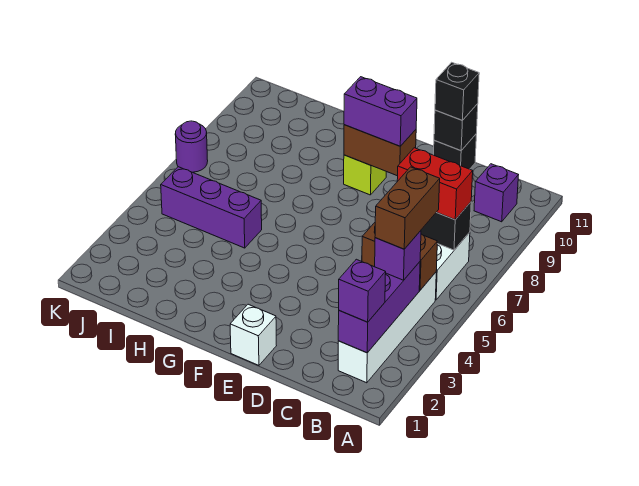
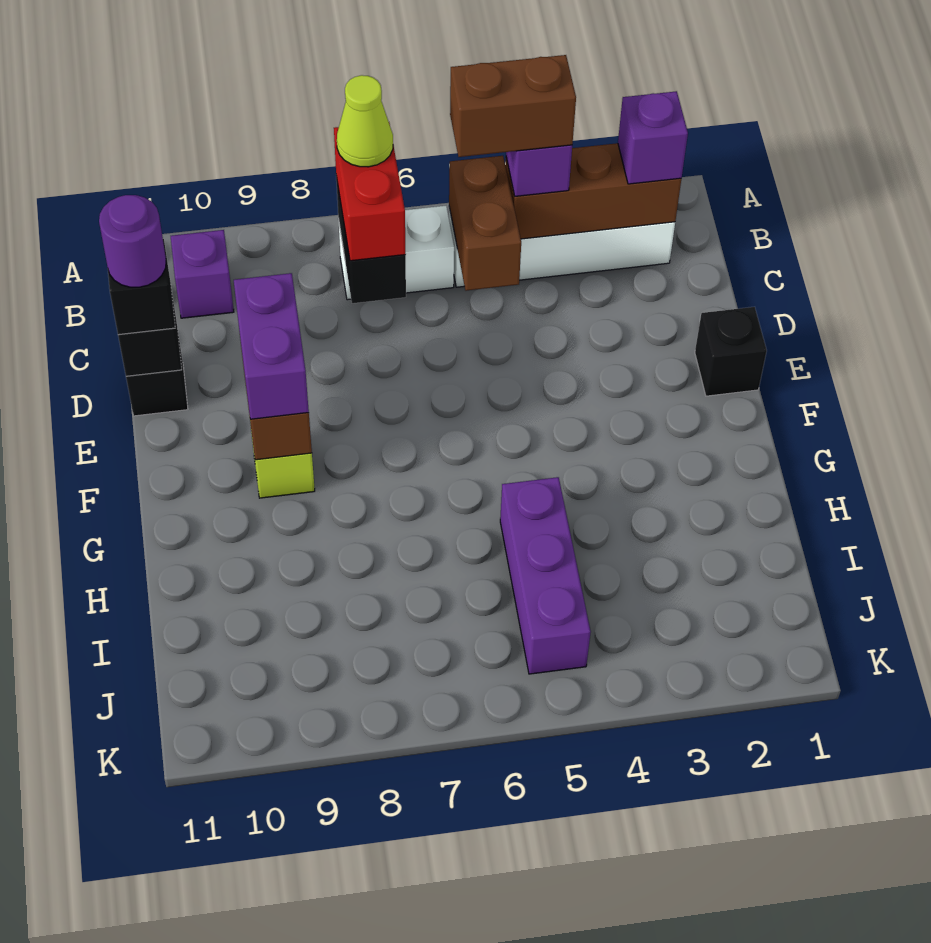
purple 1x3 brick [338,262,420,353] -> brown 1x3 brick [505,143,681,239]
none -> lime 1x1 cone [337,75,393,167]
white 1x1 brick [230,304,276,365] -> black 1x1 brick [695,307,767,396]
purple 1x1 round brick [175,121,208,172] -> purple 1x1 round brick moved to [99,195,166,287]

